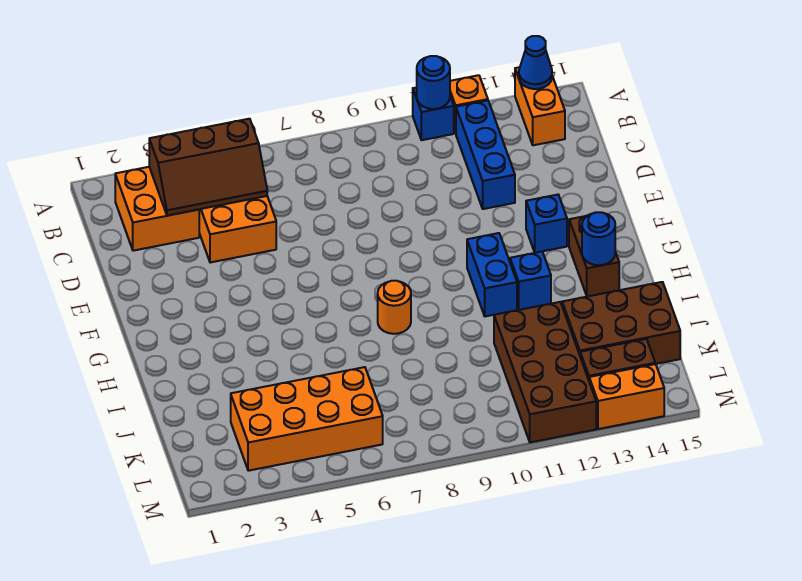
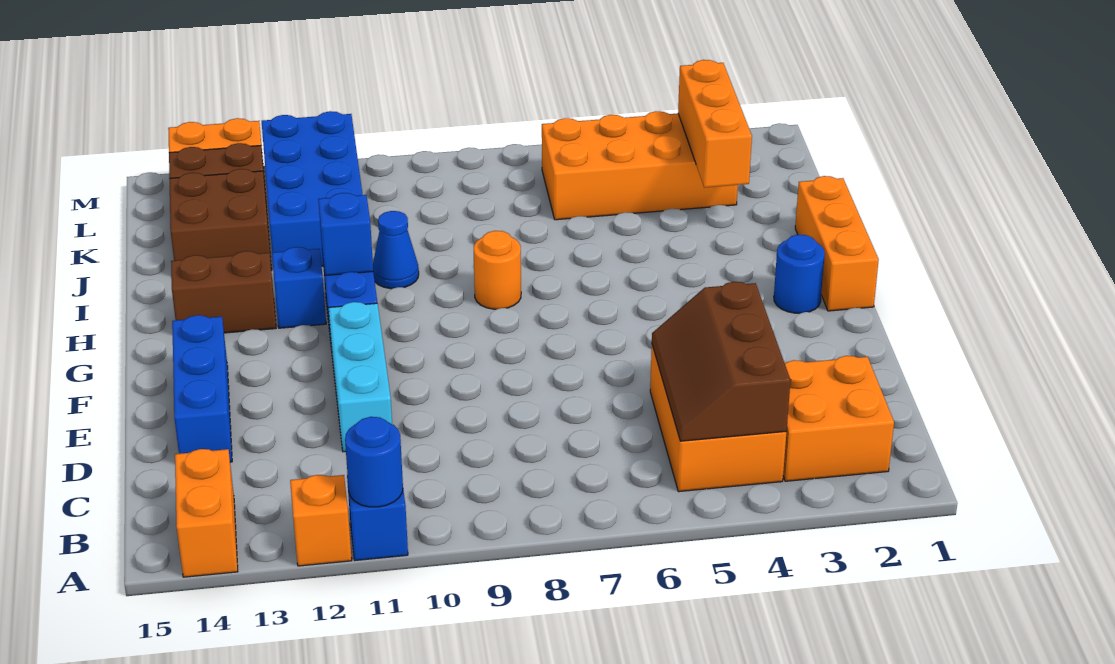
blue 1x1 cone [519,36,552,89] -> blue 1x1 cone moved to [373,211,419,289]
brown 2x3 slope [149,119,267,216] -> brown 2x3 slope turned to [652,282,791,441]
blue 1x3 brick [456,100,515,209] -> blue 1x3 brick moved to [172,315,232,462]
none -> cyan 1x3 brick [329,302,392,452]
blue 1x1 brick [526,195,567,253] -> blue 1x1 brick moved to [318,193,373,276]
none -> orange 1x3 brick [795,176,879,311]
brown 1x2 brick [569,215,619,296] -> brown 1x2 brick turned to [171,251,276,333]
blue 1x1 round brick [582,212,615,265] -> blue 1x1 round brick moved to [774,235,825,313]
none -> orange 1x3 brick [678,60,752,188]
brown 2x4 brick [494,302,596,442] -> blue 2x4 brick [262,111,363,266]
brown 2x3 brick [562,282,680,364] -> brown 2x2 brick [169,169,272,270]

